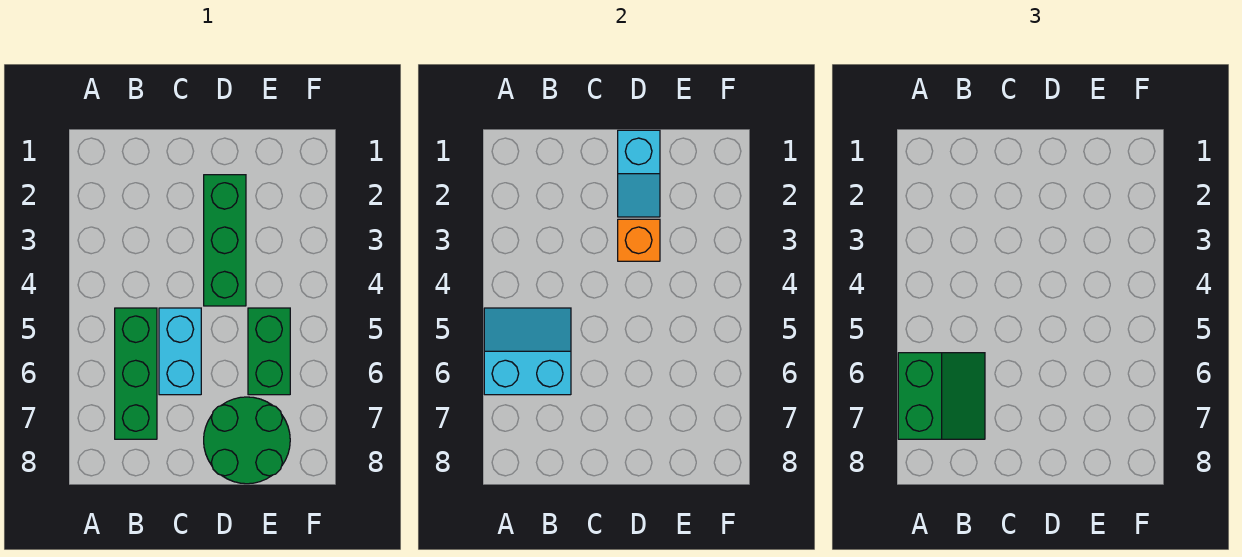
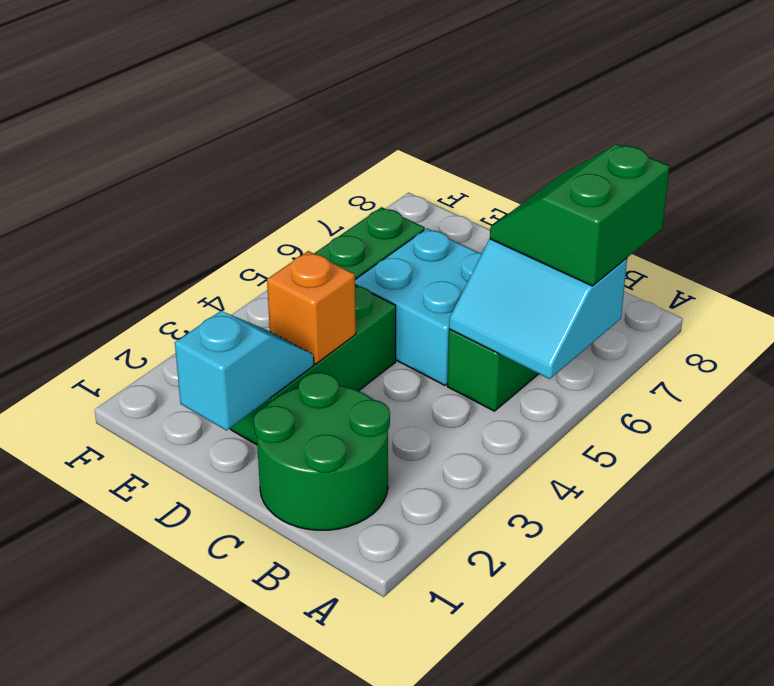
cyan 1x2 brick [159,308,201,395] -> cyan 2x2 brick [355,228,482,385]
green 2x2 round brick [204,397,290,484] -> green 2x2 round brick moved to [254,373,390,530]

